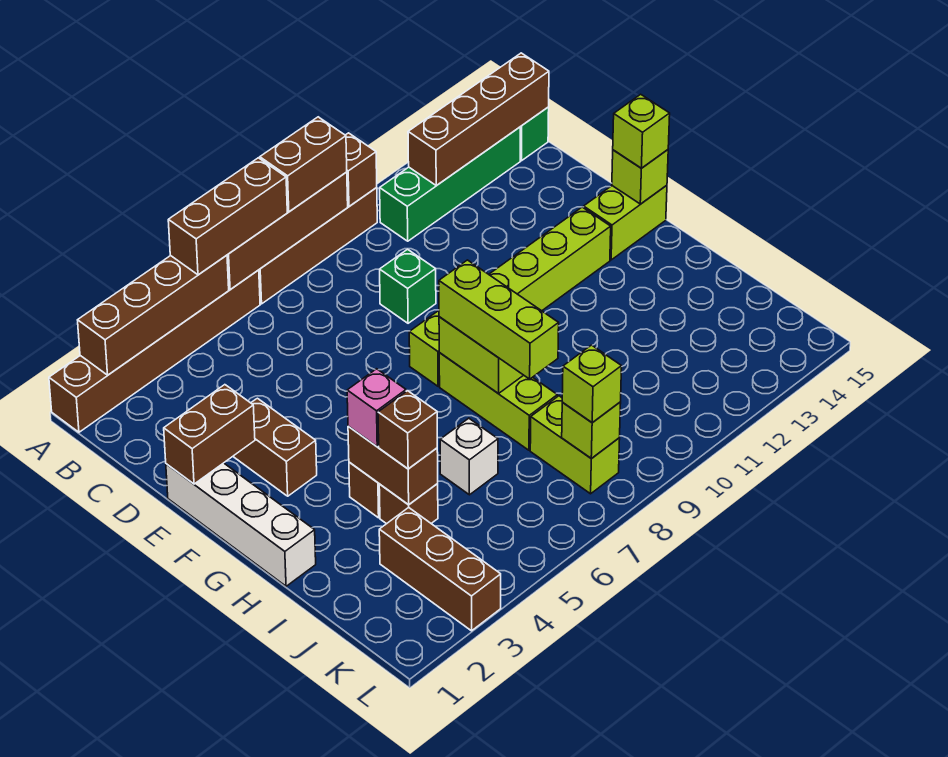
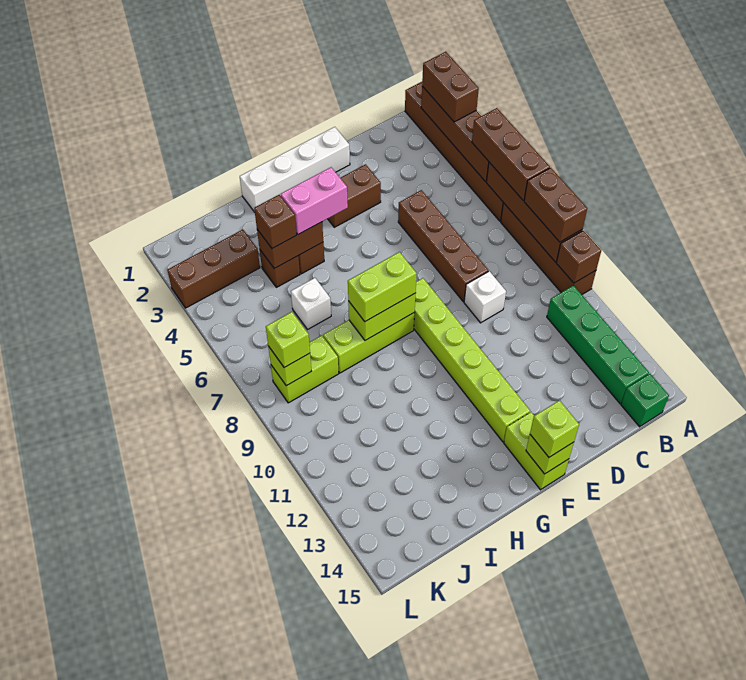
brown 1x4 brick [408,53,549,186] -> brown 1x4 brick moved to [398,190,488,302]
green 1x1 brick [380,249,436,323] -> white 1x1 brick [464,271,506,323]
brown 1x2 brick [164,385,255,484] -> brown 1x2 brick moved to [422,52,479,122]
lime 1x3 brick [439,260,559,379] -> lime 1x2 brick [348,252,417,321]
pink 1x1 brick [347,369,406,446] -> pink 1x2 brick [281,167,348,234]

